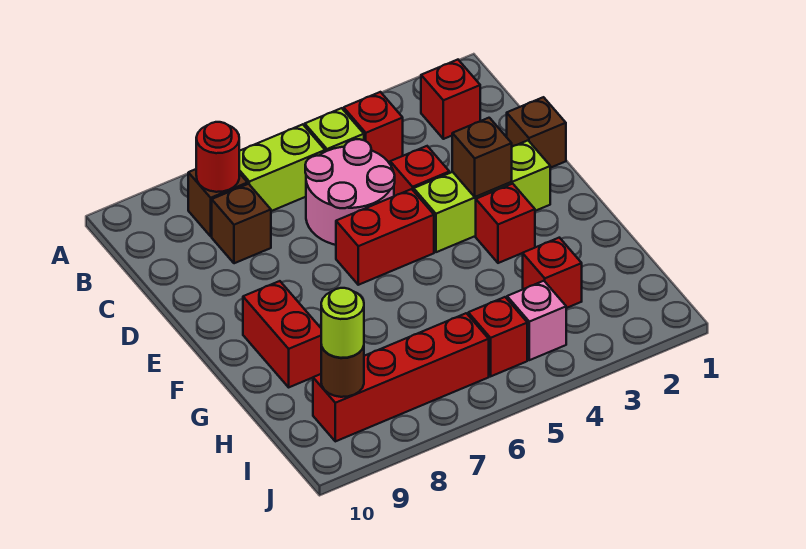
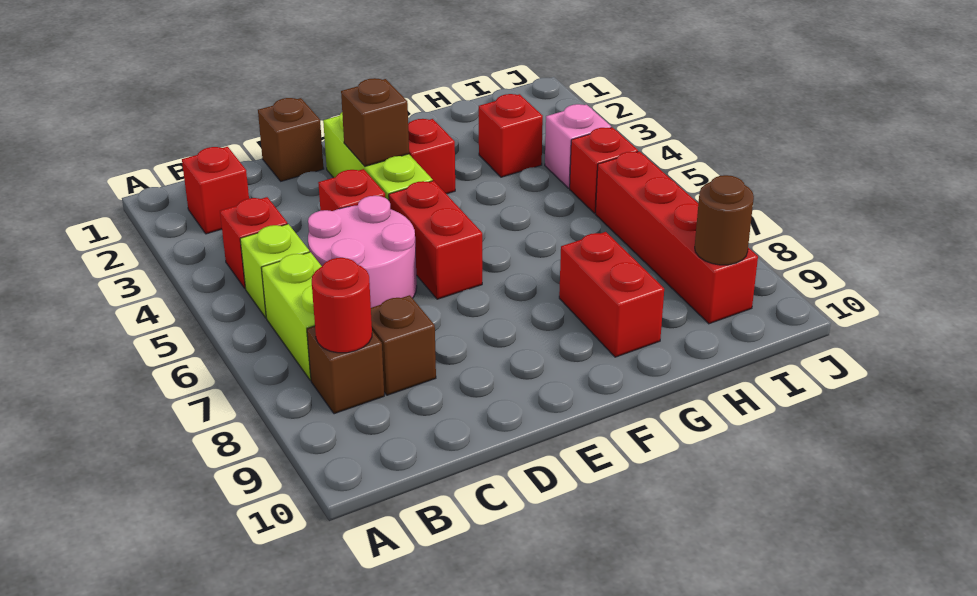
red 1x2 brick [243,281,321,387] -> red 1x2 brick turned to [559,232,664,357]
lime 1x1 round brick [321,288,364,358] -> none

